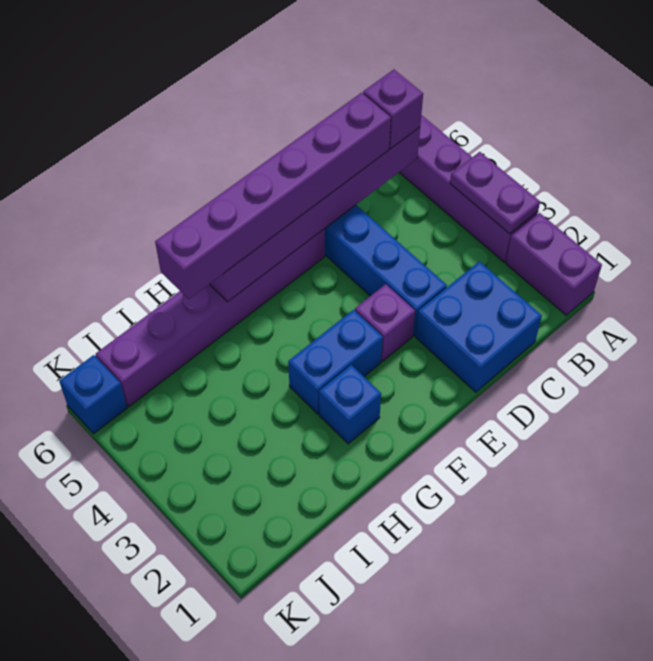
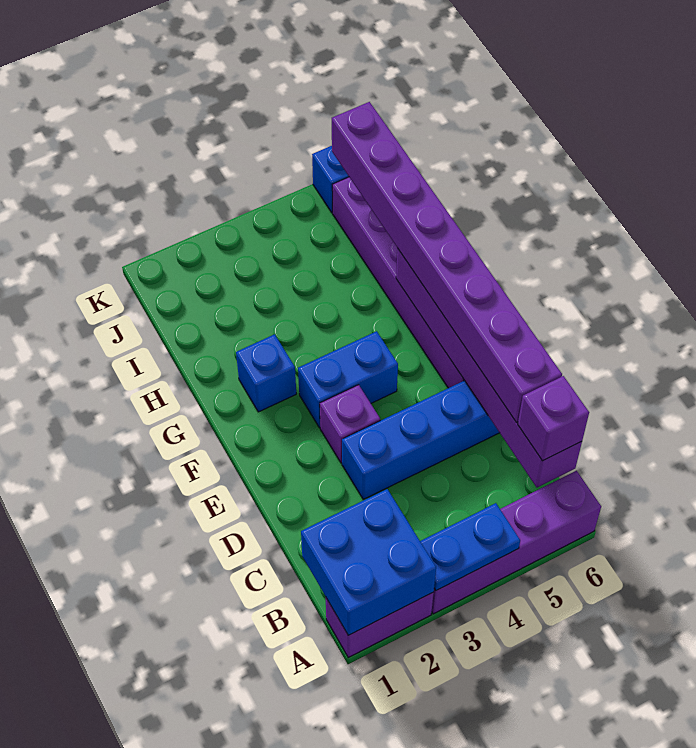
purple 1x2 plate [450,152,540,234] -> blue 1x2 plate [420,503,520,591]
blue 2x2 brick [415,261,542,392] -> blue 2x2 brick moved to [301,489,436,635]
purple 1x6 brick [155,93,391,299] -> purple 1x8 brick [332,102,562,423]
blue 1x2 brick [288,310,383,414] -> blue 1x2 brick turned to [298,331,398,428]

